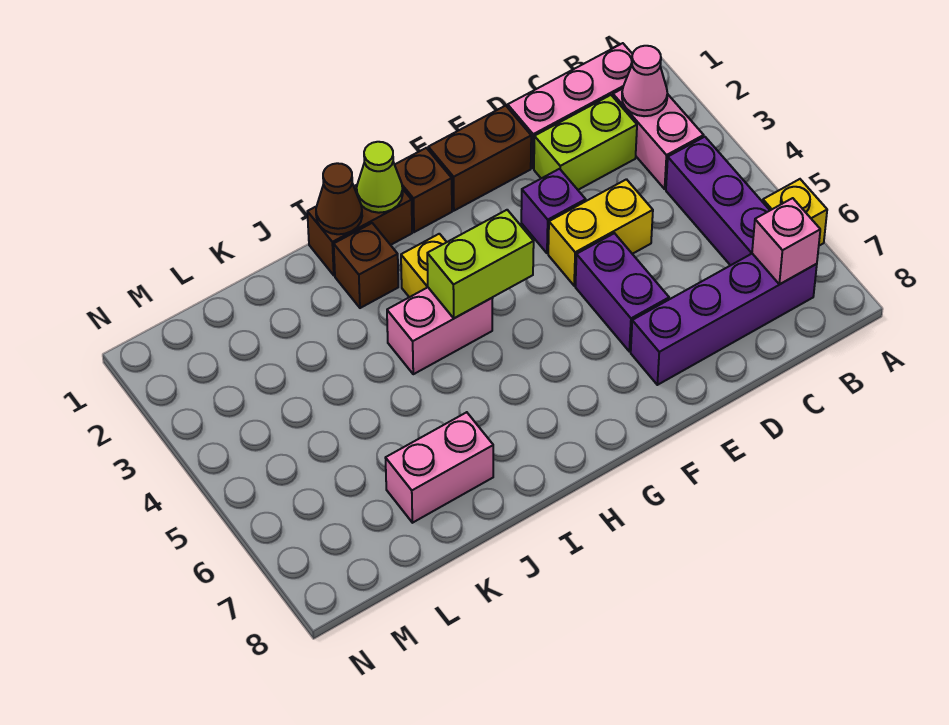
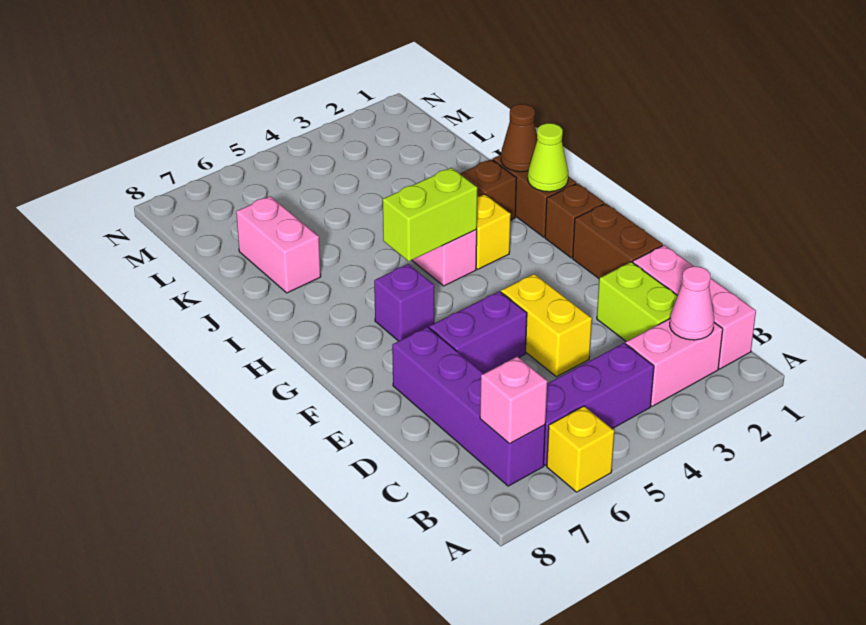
purple 1x1 brick [521,169,586,253] -> purple 1x1 brick moved to [374,264,434,341]
lime 1x2 brick [427,210,534,318] -> lime 1x2 brick turned to [383,168,477,261]

